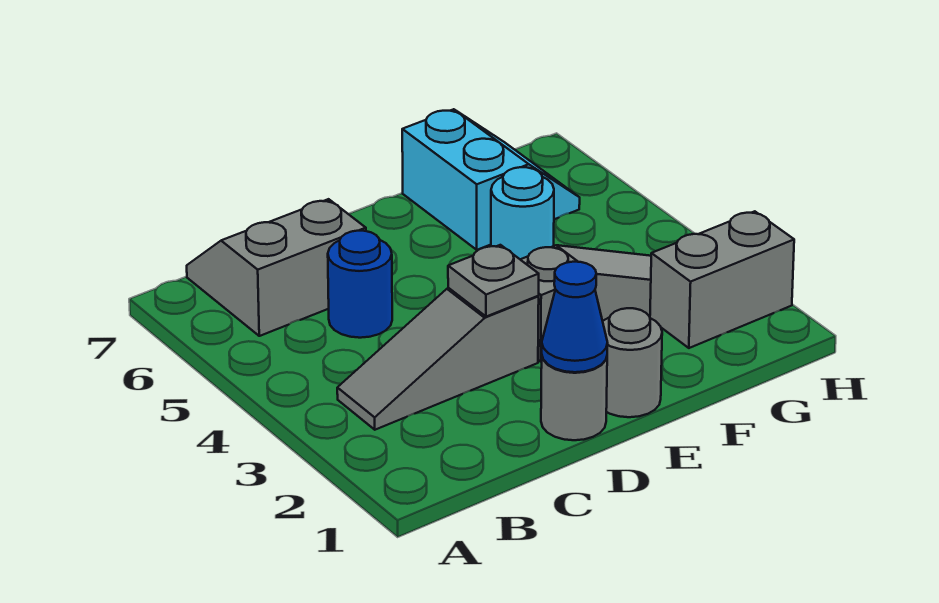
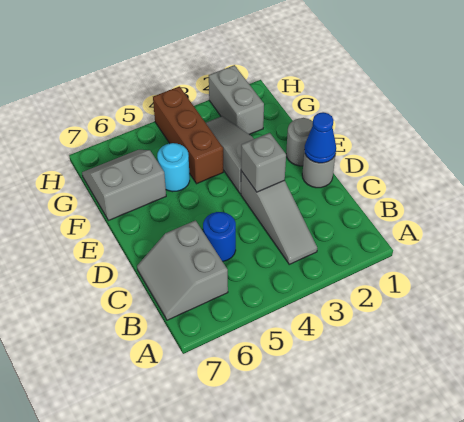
grey 1x1 plate [448,245,539,317] -> grey 1x1 brick [241,133,286,192]
none -> brown 1x3 brick [153,86,223,184]
cyan 2x2 slope [402,109,580,250] -> grey 2x2 slope [82,150,166,221]

